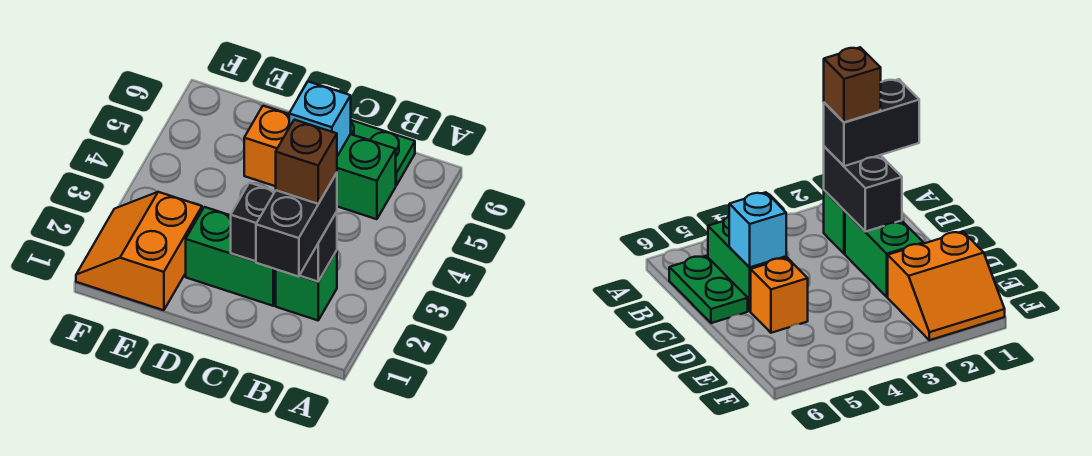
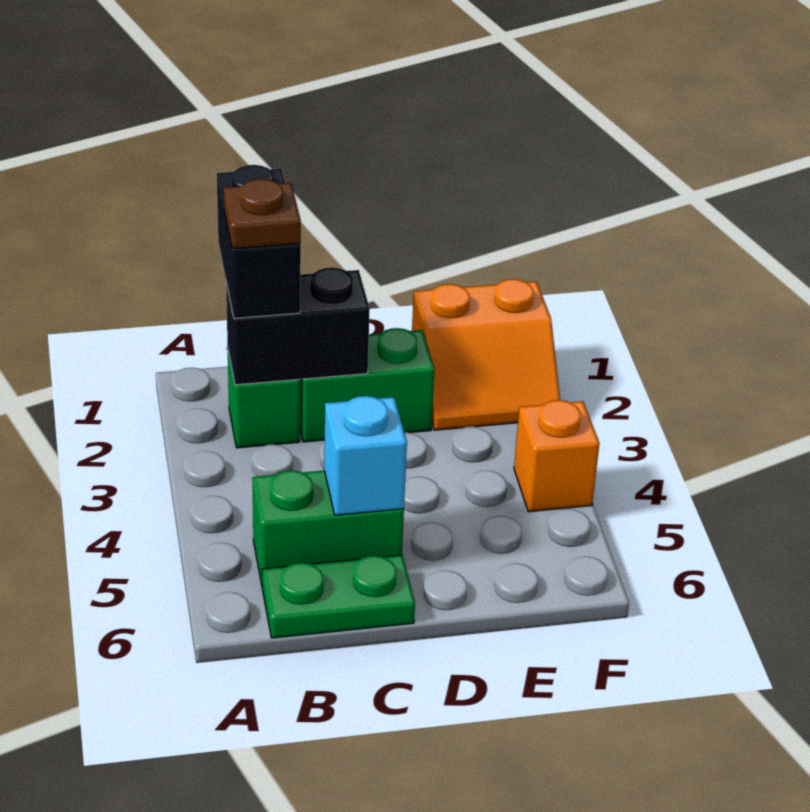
brown 1x1 brick [276,120,337,204] -> brown 1x1 plate [224,179,301,249]
orange 1x1 brick [244,106,289,186] -> orange 1x1 brick moved to [514,400,600,512]
orange 2x2 slope [76,192,202,310] -> orange 2x2 slope turned to [412,279,560,430]

